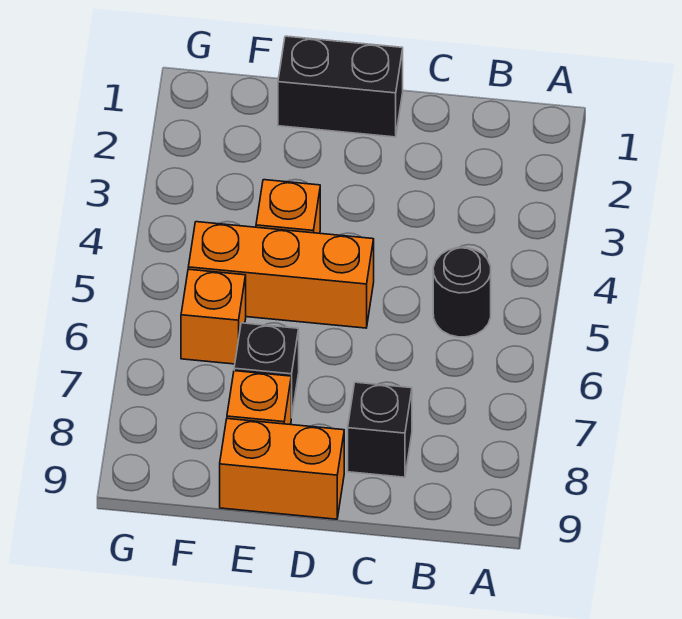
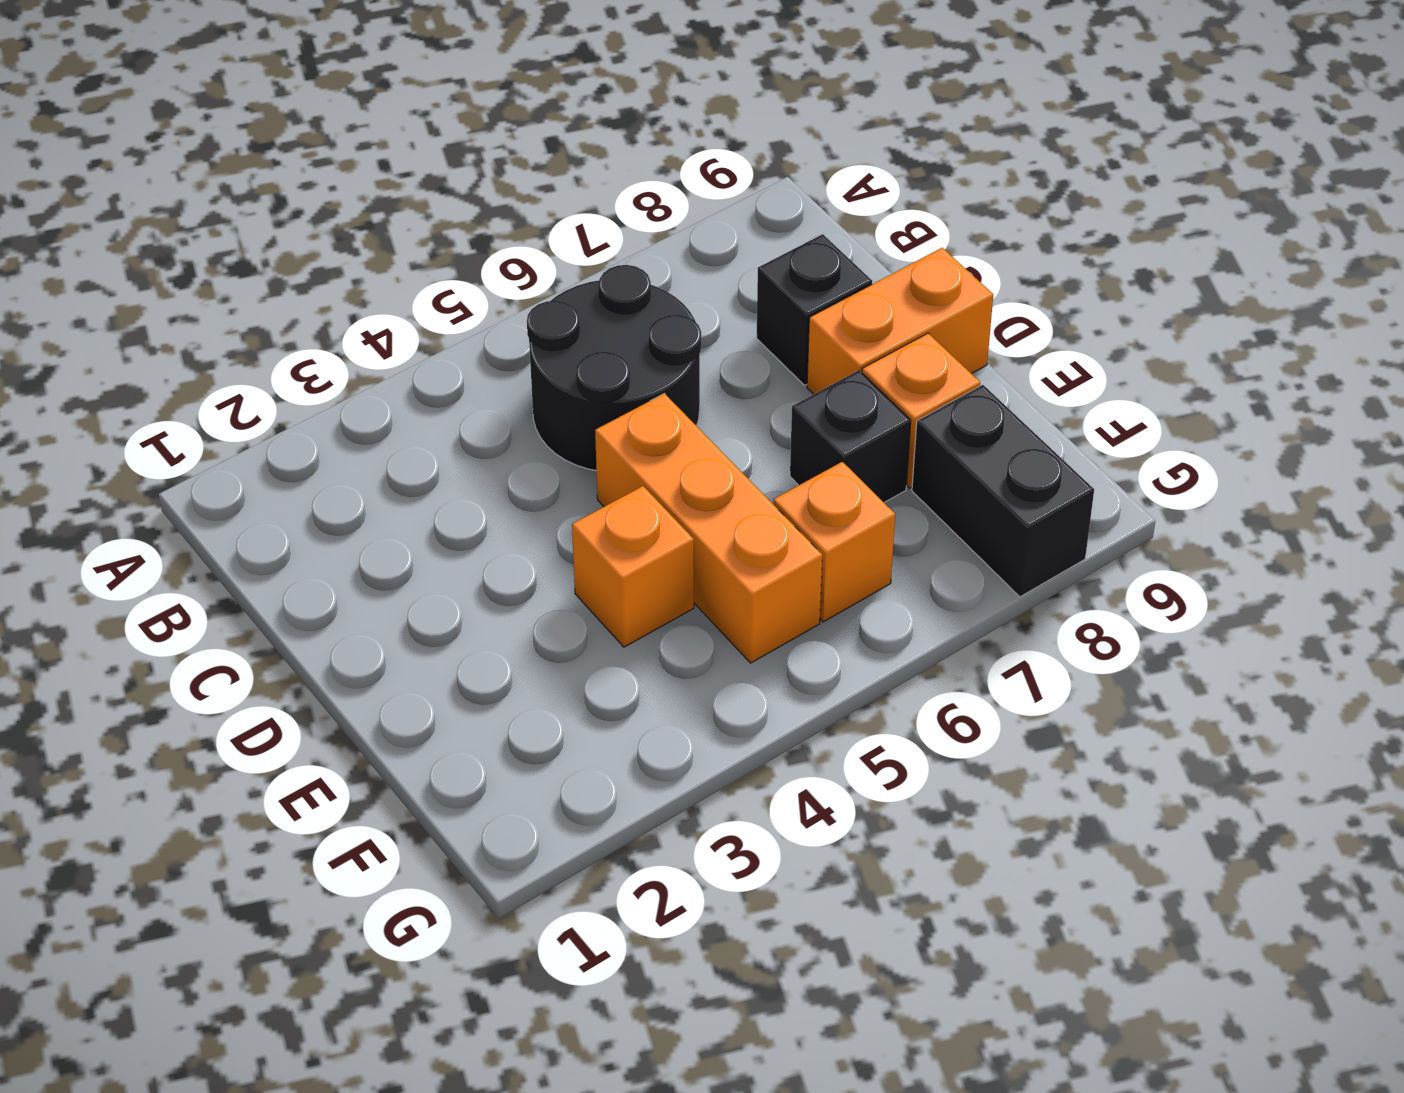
black 1x1 round brick [433,247,491,337] -> black 2x2 round brick [527,265,701,471]
black 1x2 brick [278,36,403,137] -> black 1x2 brick moved to [912,385,1094,597]
orange 1x2 brick [220,419,344,519] -> orange 1x2 brick turned to [807,248,993,394]

